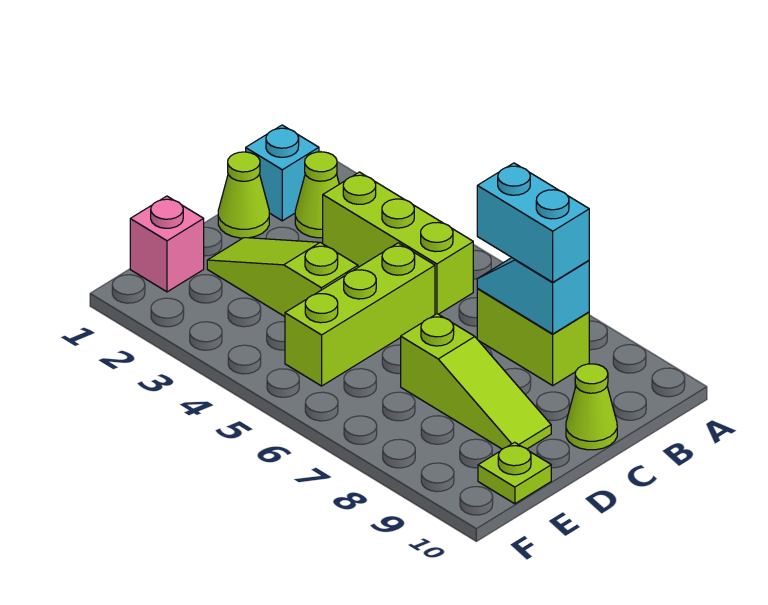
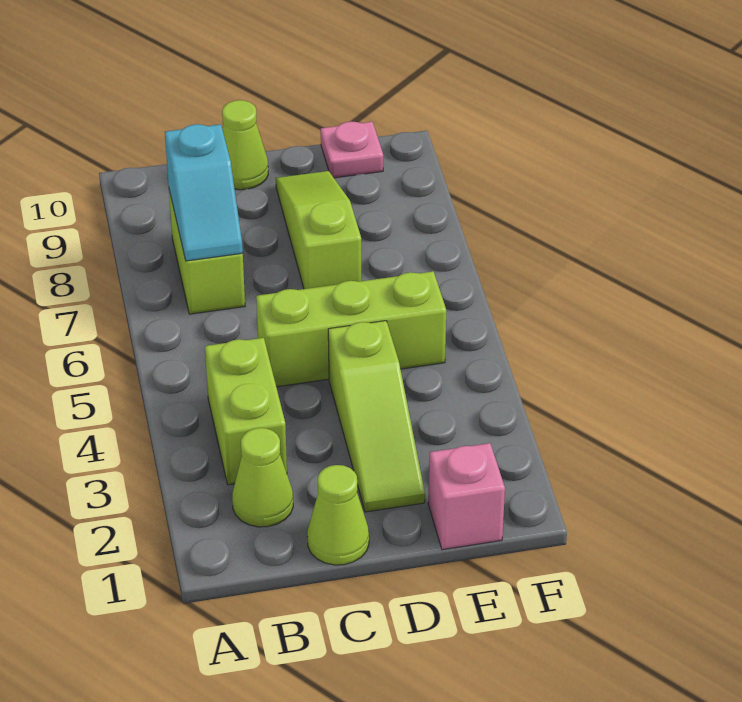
cyan 1x1 brick [246,125,319,221] -> none
lime 1x3 brick [323,172,473,314] -> lime 1x2 brick [205,338,287,485]
cyan 1x2 brick [477,163,589,282] -> none
lime 1x1 plate [478,442,551,504] -> pink 1x1 plate [321,121,383,178]

